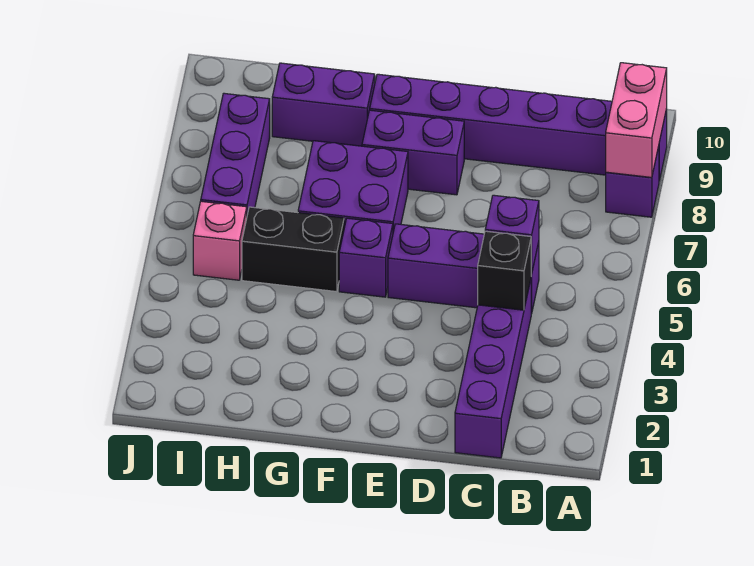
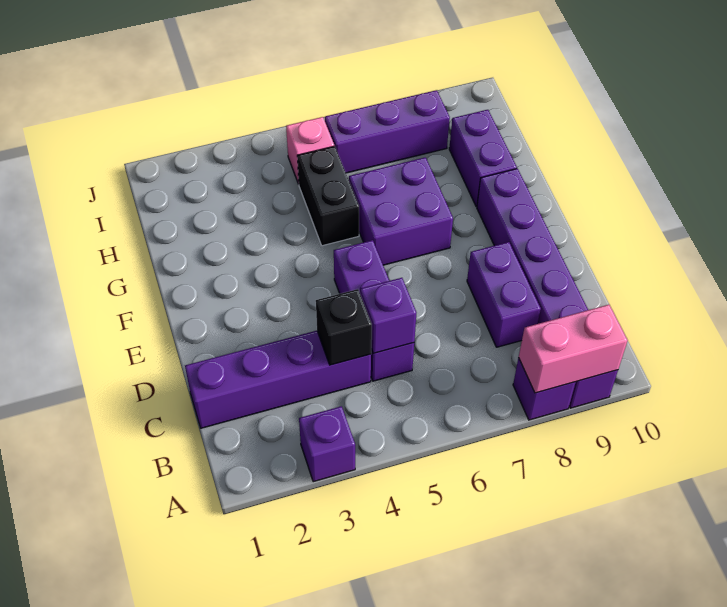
purple 1x2 brick [362,110,464,195] -> purple 1x2 brick moved to [467,242,541,347]
purple 1x1 brick [339,218,393,297] -> purple 1x1 brick moved to [299,406,355,482]

